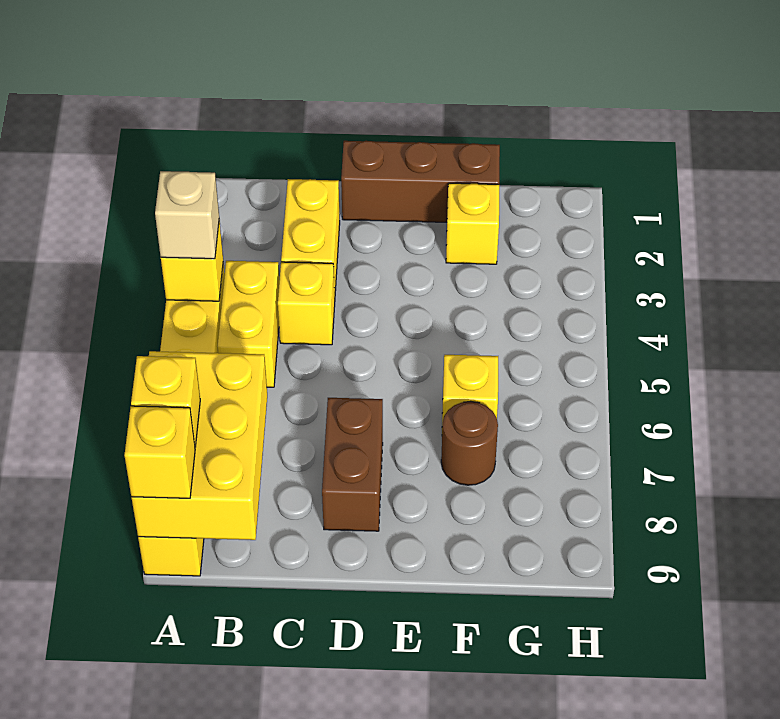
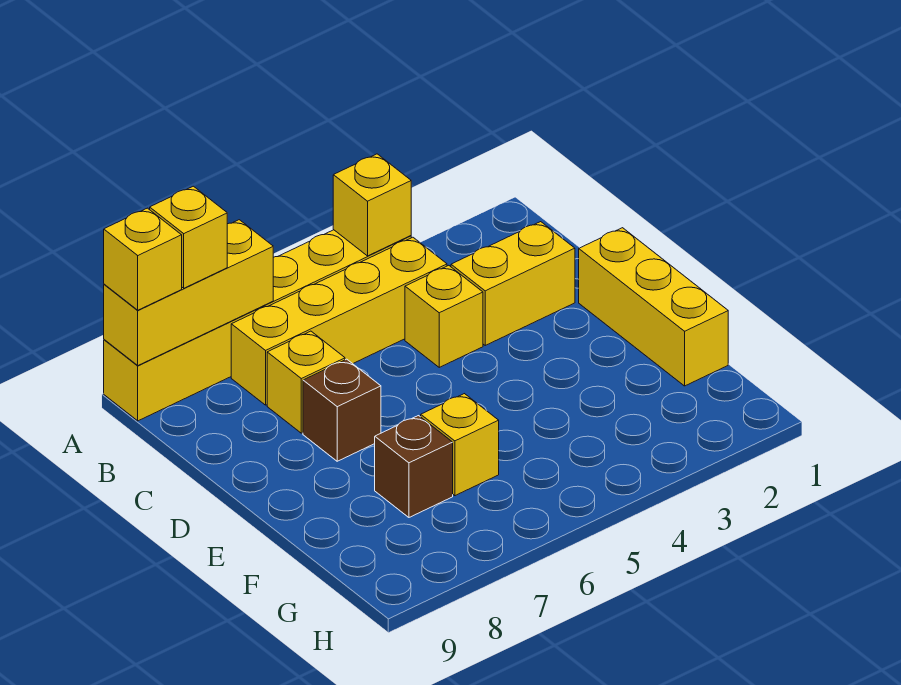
tan 1x1 brick [155,171,219,259] -> none
yellow 2x3 brick [132,351,267,540] -> yellow 1x3 brick [104,220,273,365]
yellow 1x2 brick [218,261,279,387] -> yellow 1x4 brick [231,237,447,405]
brown 1x3 brick [341,141,500,222] -> yellow 1x3 brick [579,228,728,386]
brown 1x2 brick [322,398,383,531] -> brown 1x1 brick [303,359,381,461]
yellow 1x1 brick [446,183,499,264] -> yellow 1x1 brick moved to [267,331,345,433]
brown 1x1 round brick [441,401,498,485] -> brown 1x1 brick [375,416,453,517]

